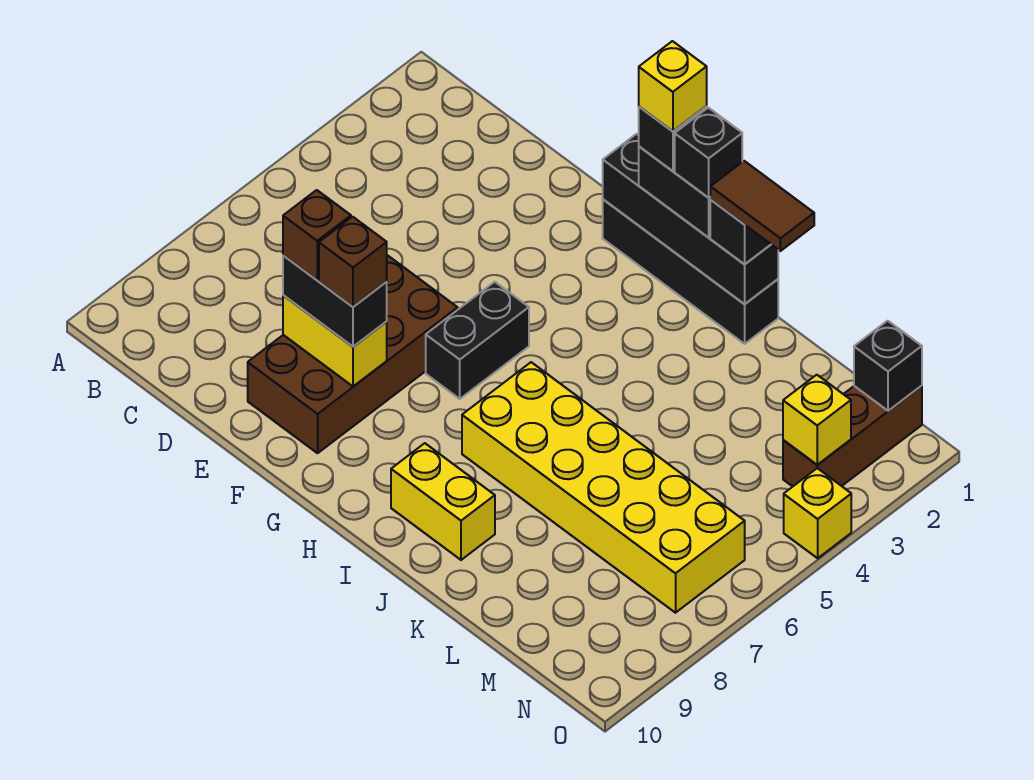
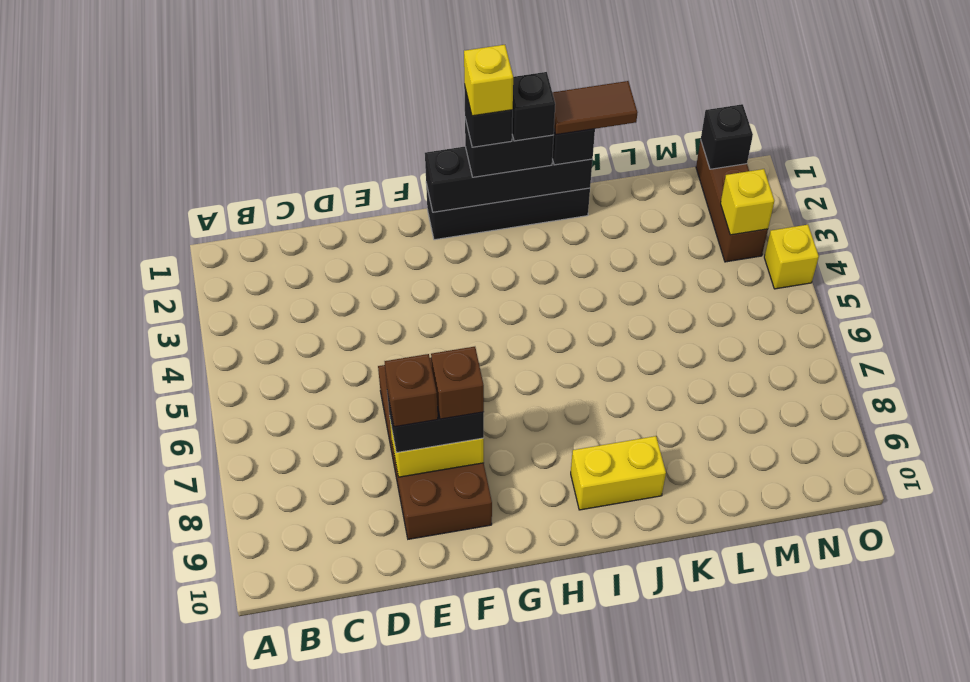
black 1x2 brick [426,282,529,399] -> none
yellow 2x6 brick [462,362,745,613] -> none

